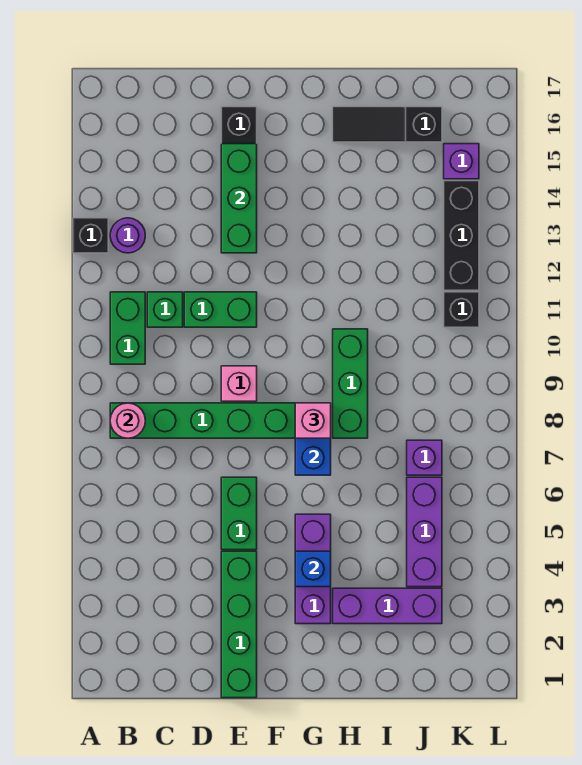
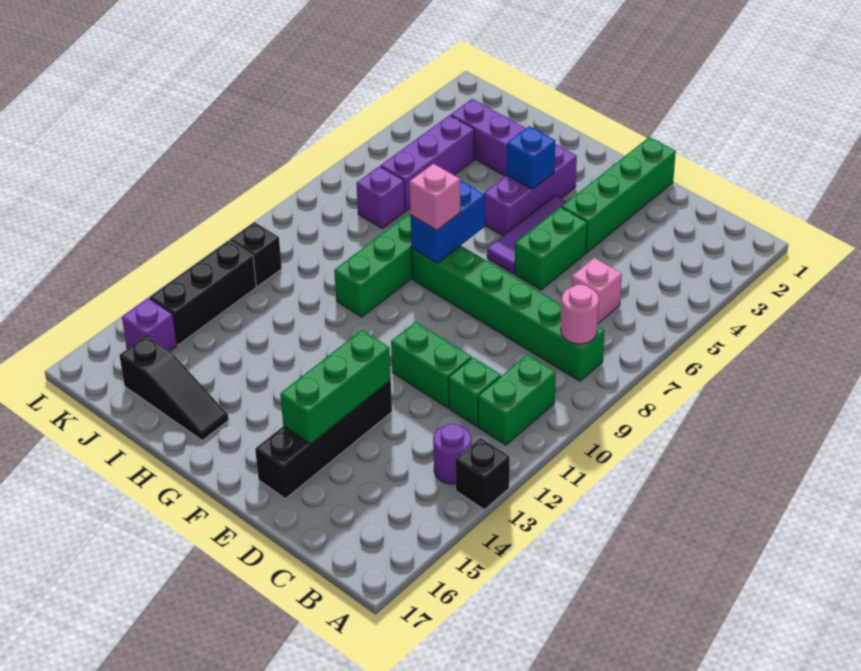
pink 1x1 brick [221,366,257,401] -> pink 1x1 brick moved to [572,258,622,323]
none -> purple 1x3 tile [487,195,566,274]

